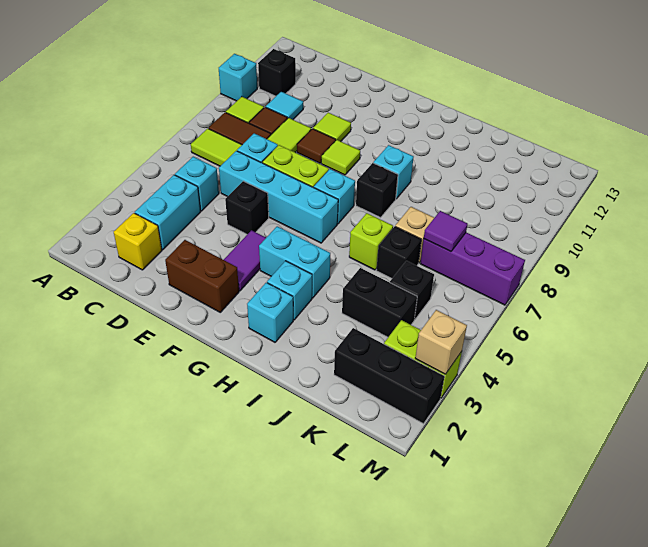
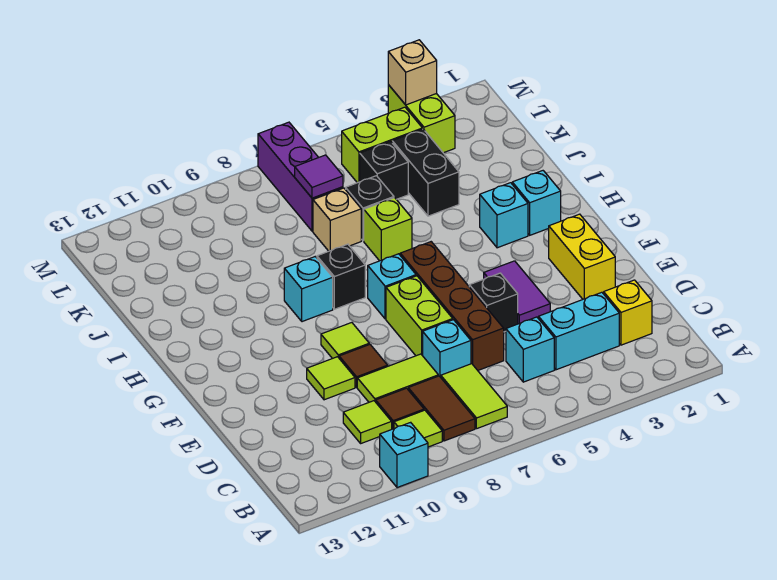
black 1x1 brick [258,49,296,96] -> none
cyan 1x1 tile [266,92,303,120] -> lime 1x1 tile [343,401,392,443]
cyan 1x4 brick [219,151,338,243] -> brown 1x4 brick [400,242,504,370]
brown 1x2 brick [165,240,239,312] -> yellow 1x2 brick [549,214,615,299]
purple 1x2 tile [224,230,266,291] -> purple 1x2 tile turned to [484,261,550,324]
cyan 1x2 brick [259,226,330,298] -> none
black 1x3 brick [334,328,444,424] -> none
none -> lime 1x2 brick [342,107,422,183]

